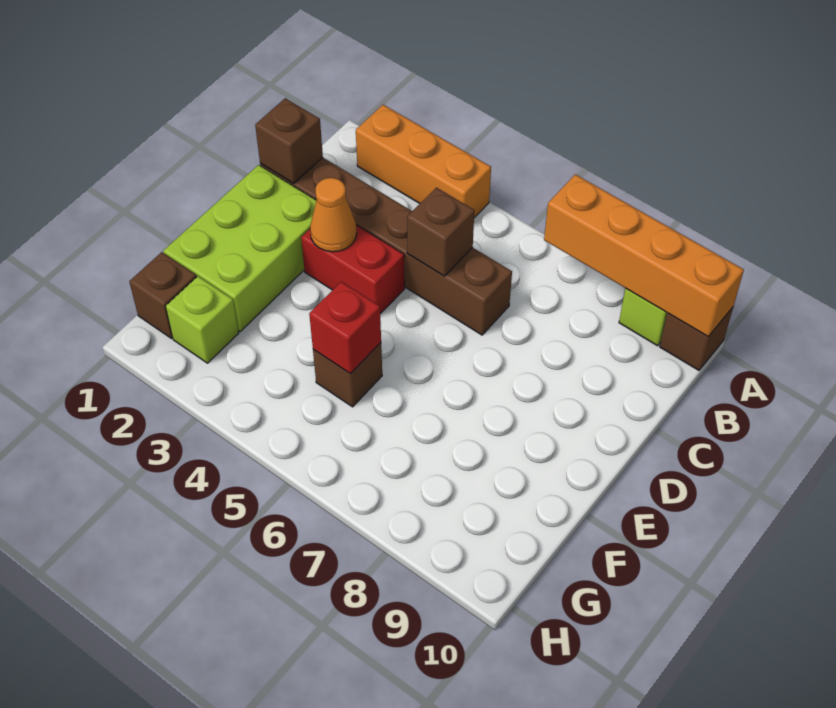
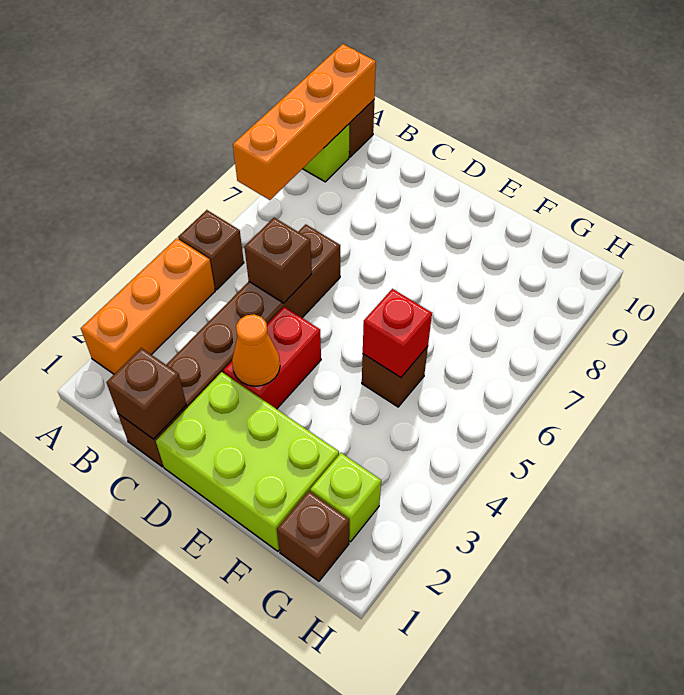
none -> brown 1x1 brick [178,210,244,290]

